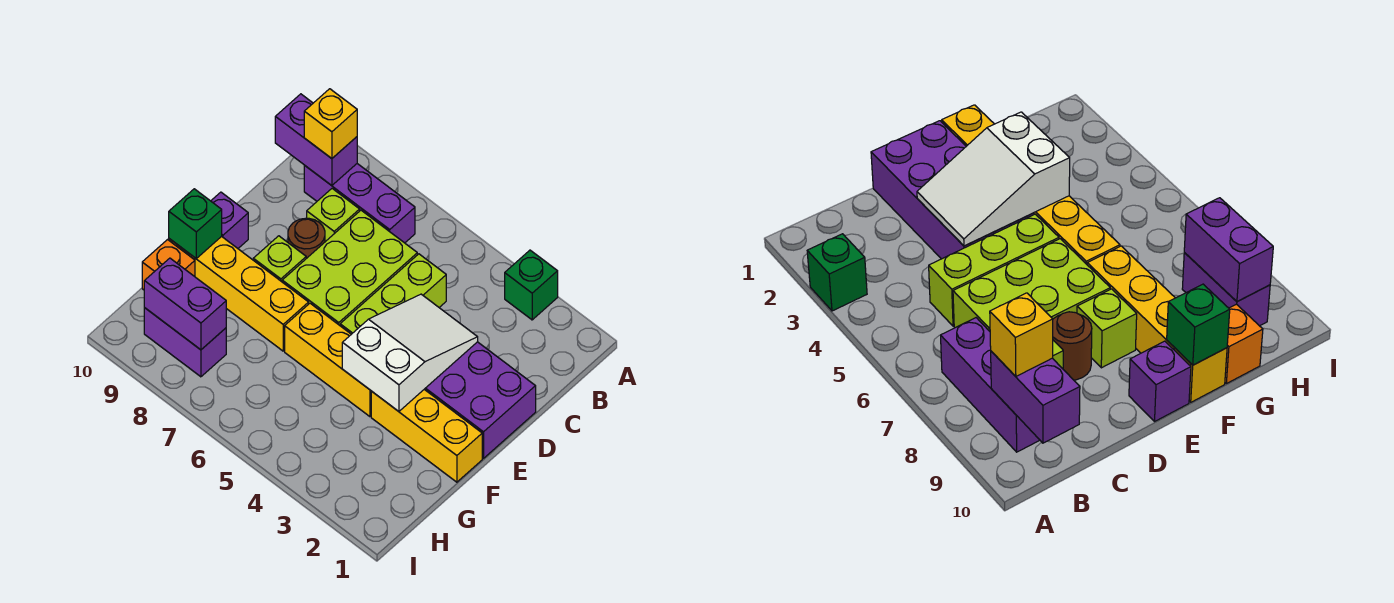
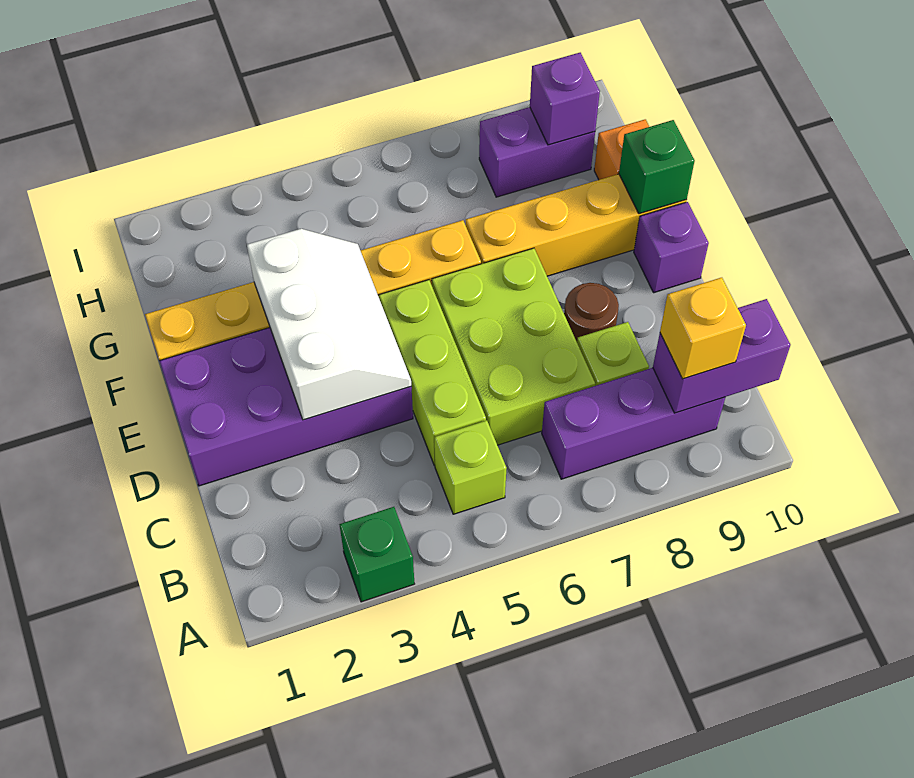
white 2x3 slope [342,294,478,411] -> white 2x3 slope turned to [247,229,411,420]
lime 1x1 brick [253,236,306,282] -> lime 1x1 brick moved to [434,420,507,514]
purple 1x2 brick [144,258,226,350] -> purple 1x1 brick [530,53,600,145]

